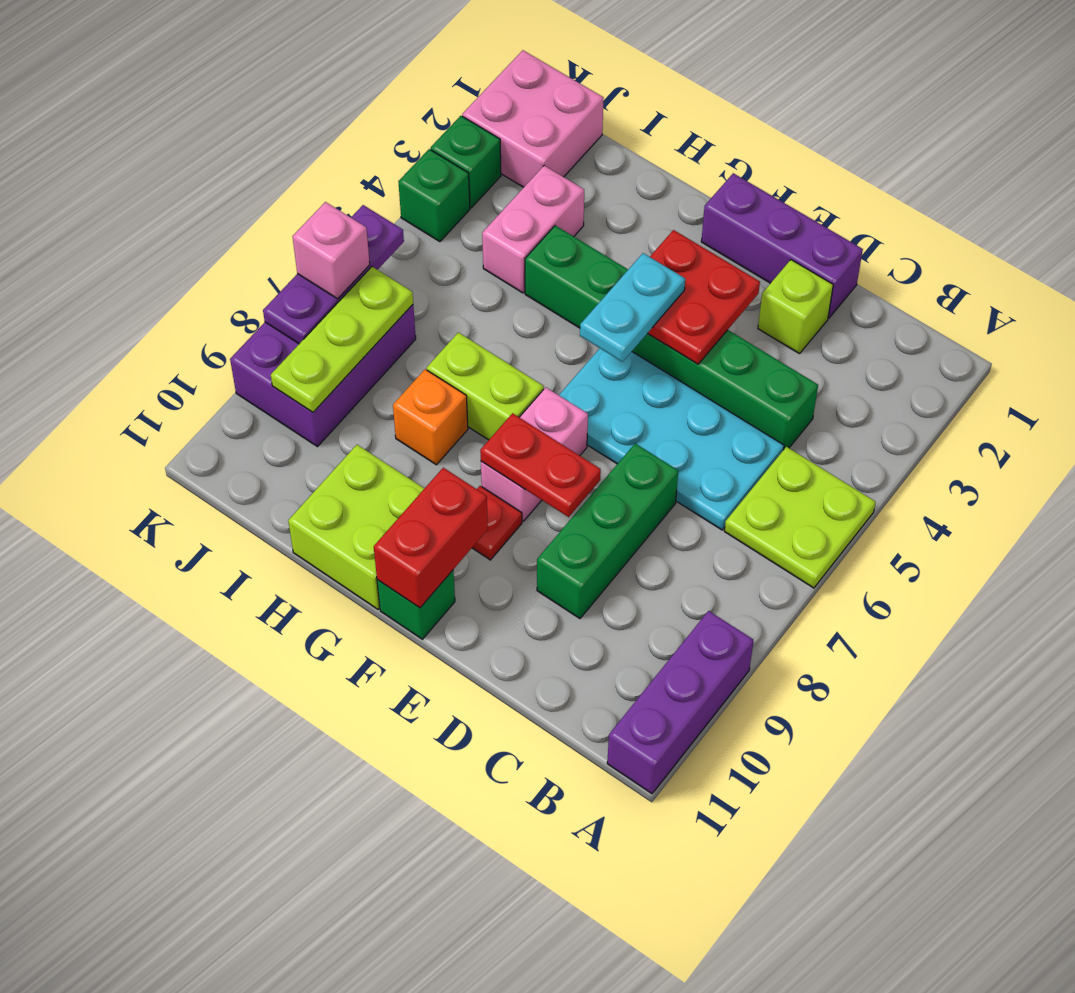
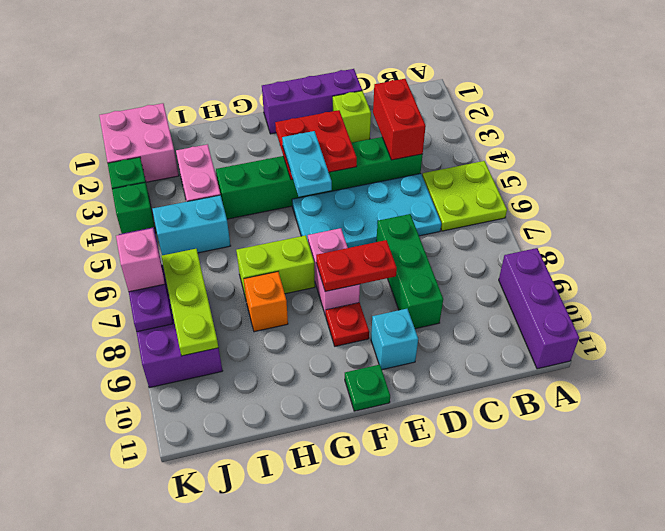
none -> cyan 1x1 brick [371,309,418,370]
red 1x2 brick [374,468,488,608] -> red 1x2 brick moved to [373,79,426,160]
green 1x1 brick [377,570,455,639] -> green 1x1 plate [345,365,390,411]
lime 2x2 brick [288,445,425,609] -> none
none -> cyan 1x2 brick [152,195,231,255]

